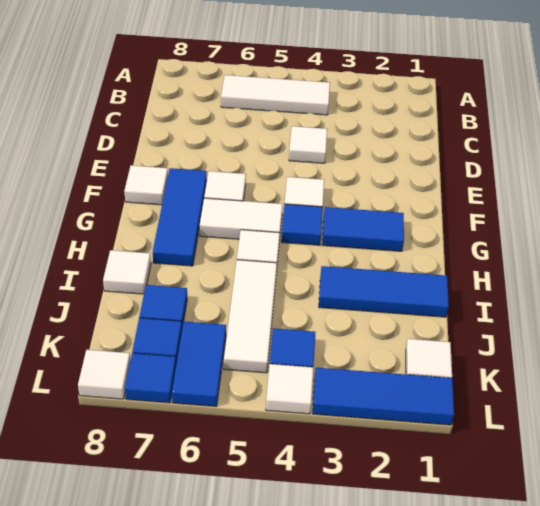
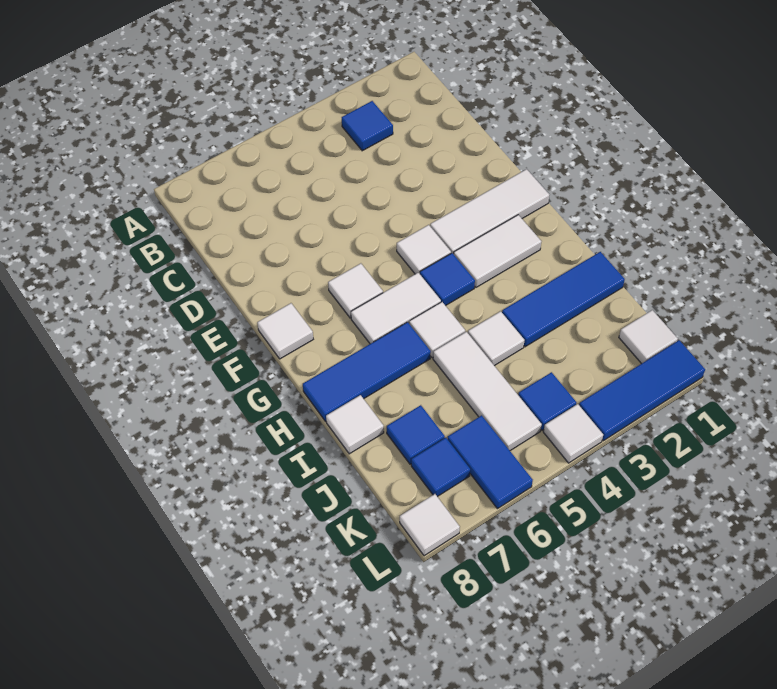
white 1x3 tile [221,75,330,115] -> white 1x3 tile moved to [430,169,549,254]
white 1x1 tile [289,126,327,163] -> white 1x1 tile moved to [468,311,525,366]
blue 1x3 tile [153,168,207,266] -> blue 1x3 tile turned to [303,322,431,421]
blue 1x2 tile [322,207,404,251] -> white 1x2 tile [454,215,541,287]
blue 1x1 tile [125,353,176,403] -> blue 1x1 tile moved to [342,101,393,151]

